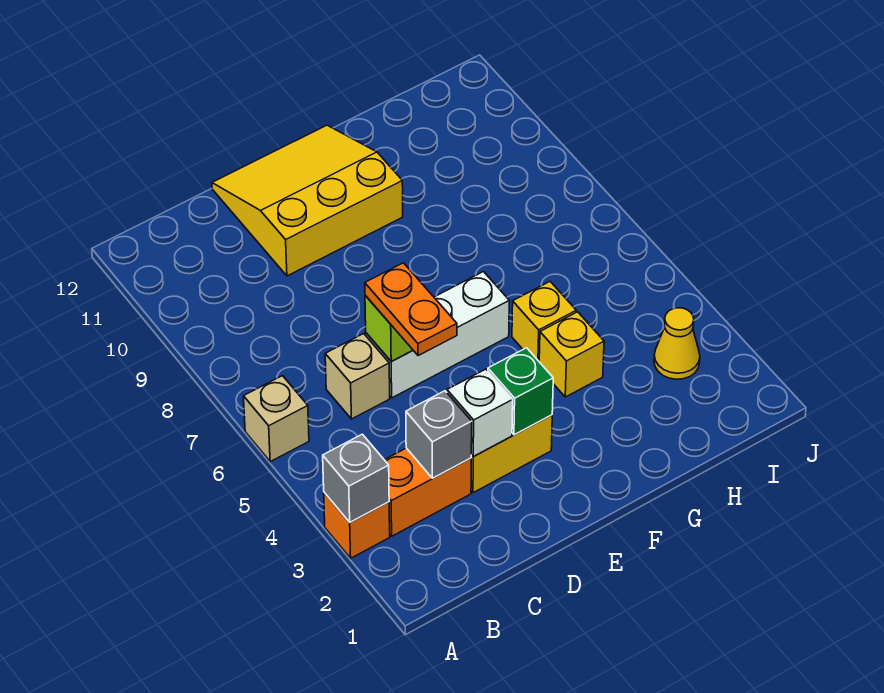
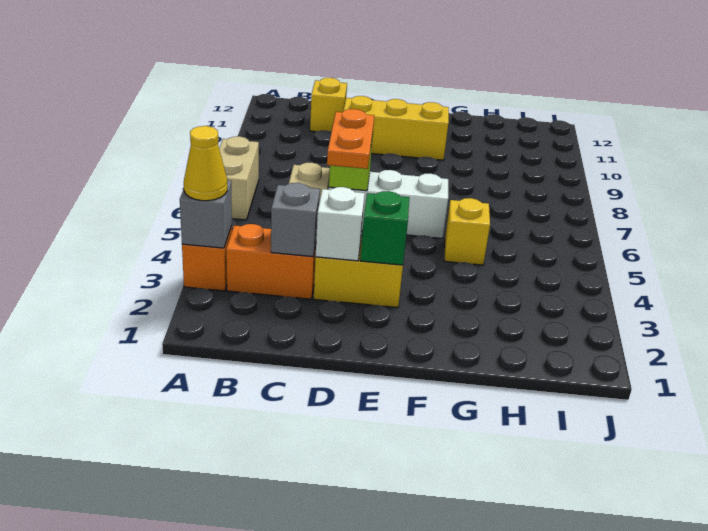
tan 1x1 brick [244,376,309,462] -> tan 1x2 brick [219,136,259,220]
yellow 1x1 brick [539,312,604,397] -> yellow 1x1 brick moved to [310,78,347,132]
yellow 1x1 cone [654,308,700,379] -> yellow 1x1 cone moved to [184,126,227,201]

